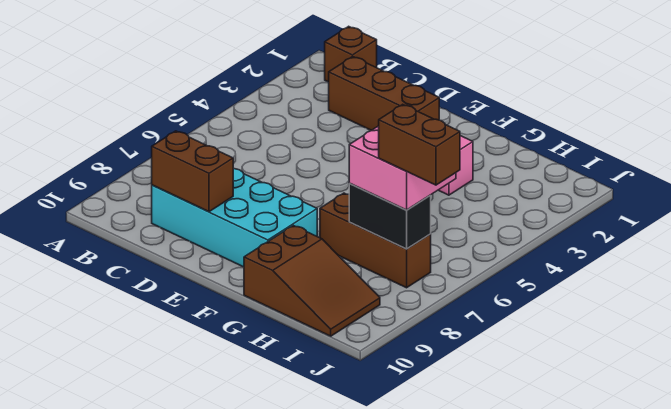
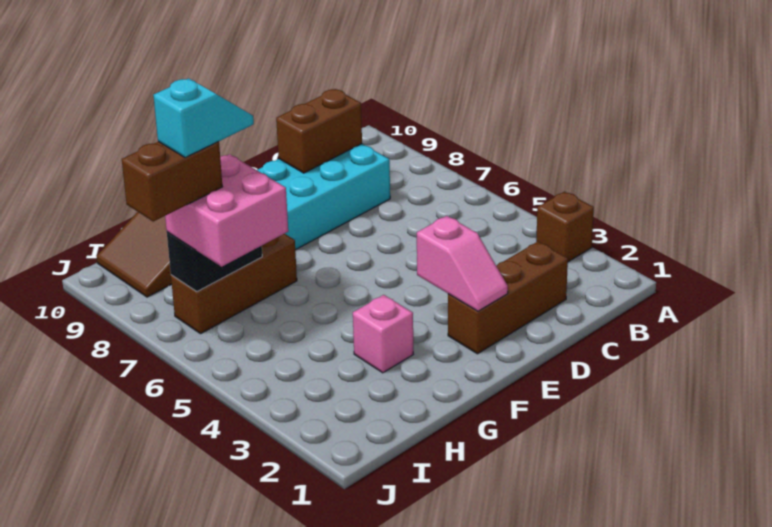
brown 1x1 brick [325,26,377,82] -> brown 1x1 brick moved to [536,192,594,262]
none -> pink 1x2 slope [417,216,508,311]
none -> cyan 1x2 slope [153,78,254,157]

